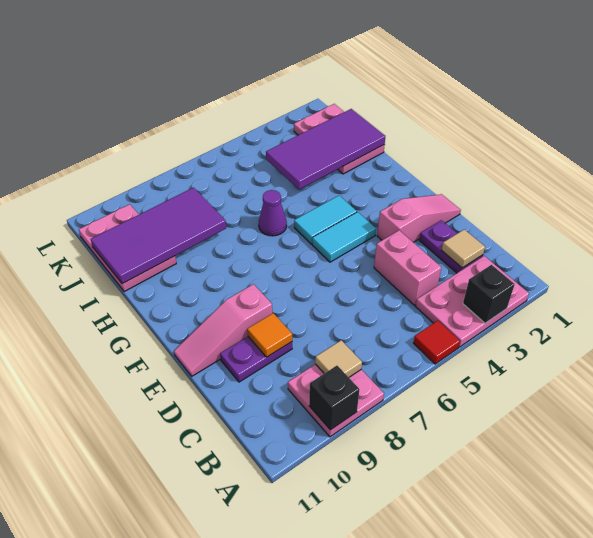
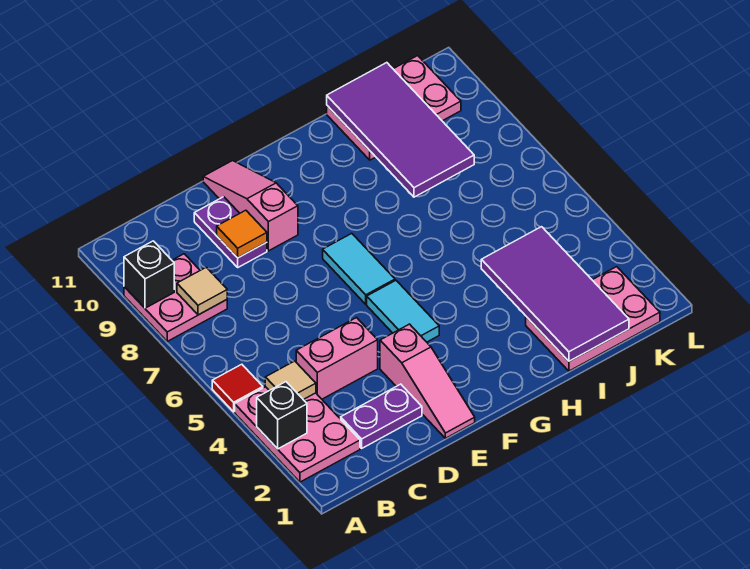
tan 1x1 tile [442,230,485,268] -> tan 1x1 tile moved to [265,361,316,400]
cyan 1x2 tile [294,196,357,244] -> cyan 1x2 tile moved to [323,233,395,304]
purple 1x1 cone [259,190,287,236] -> none

